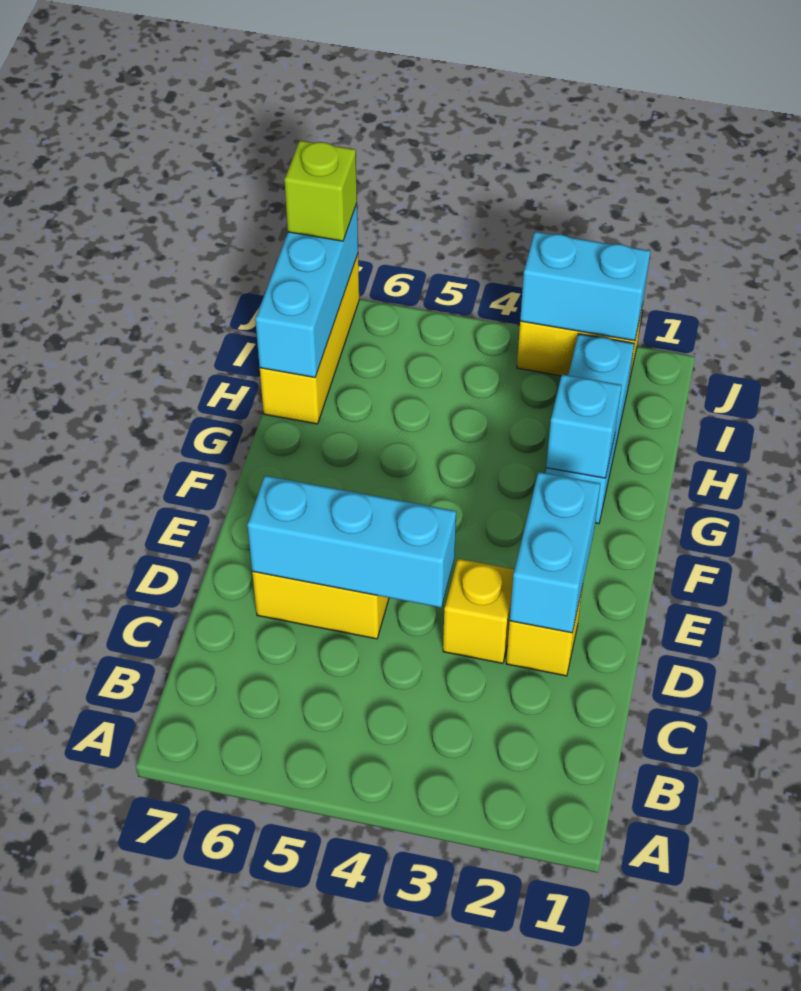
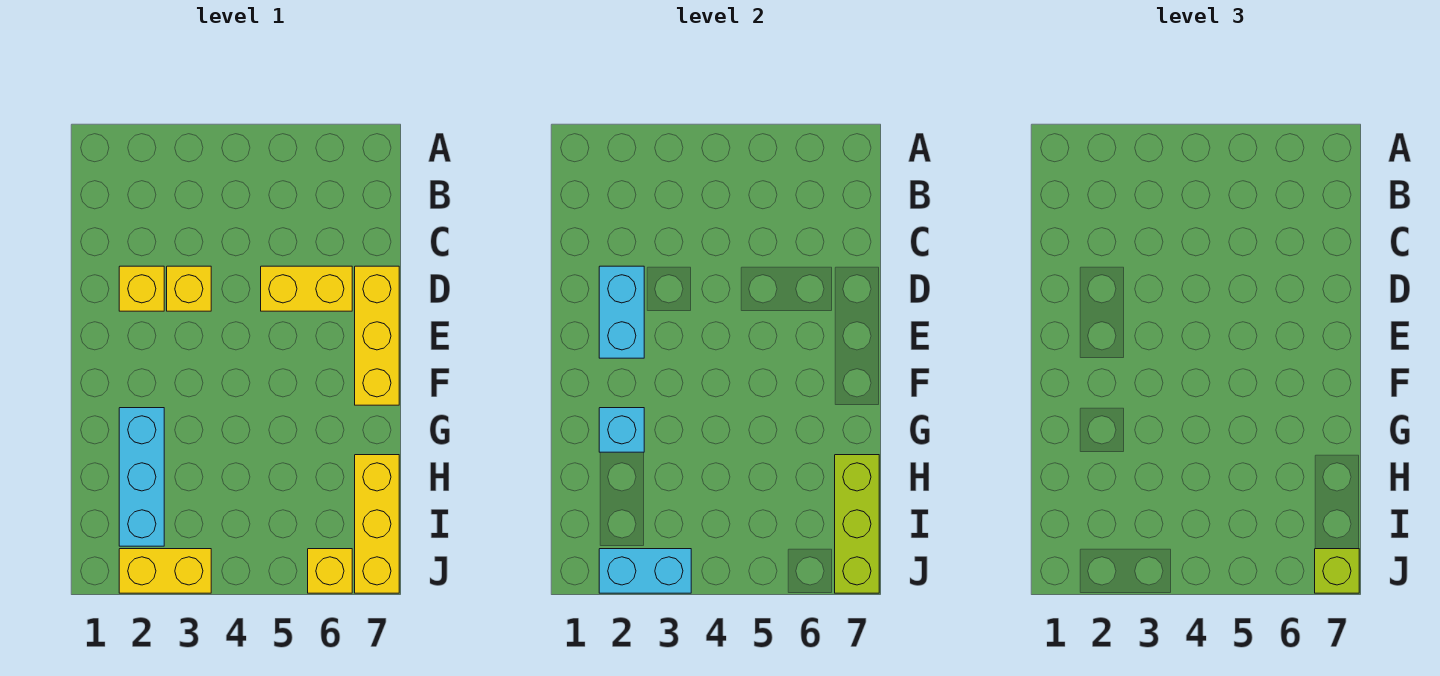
cyan 1x3 brick [247,476,456,608] -> none
none -> yellow 1x3 brick [355,266,399,405]
cyan 1x3 brick [255,204,358,377] -> lime 1x3 brick [835,455,879,593]
none -> yellow 1x1 brick [308,549,352,593]

